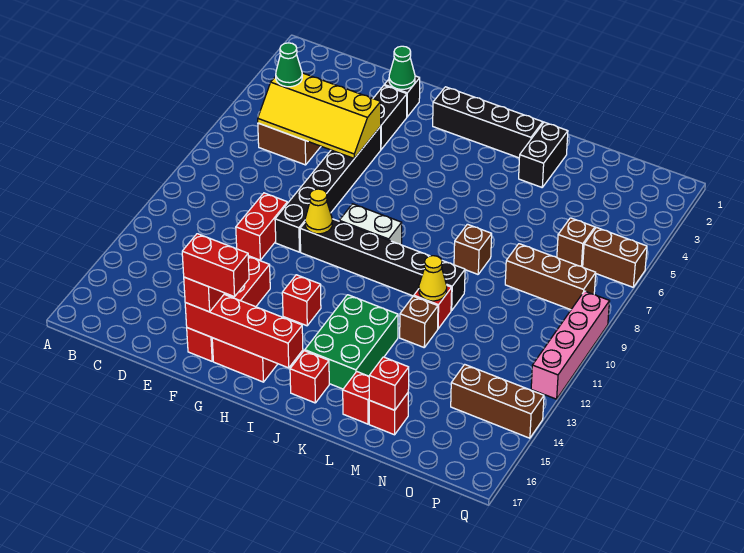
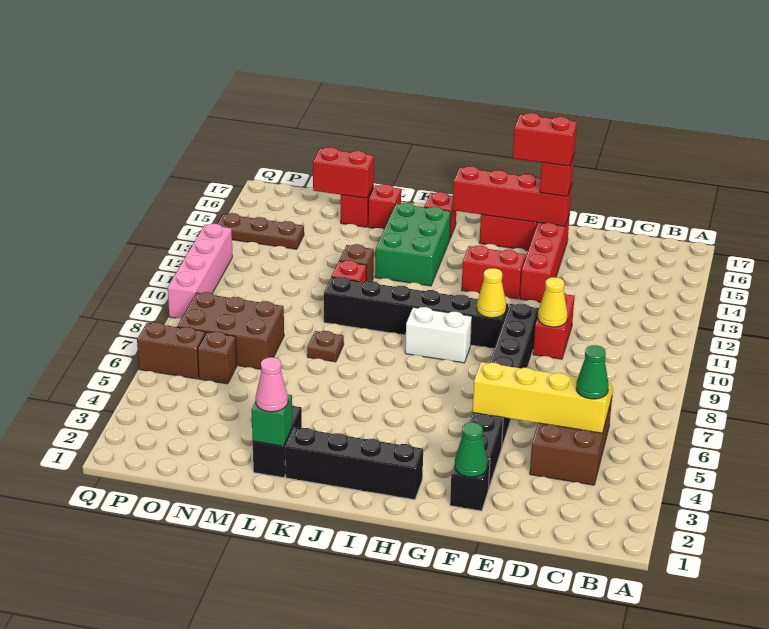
red 1x1 brick [282,275,321,326] -> red 1x2 brick [462,246,525,299]
none -> green 1x1 brick [252,395,292,446]
none -> pink 1x1 cone [255,357,288,412]
brown 1x1 brick [454,224,492,274] -> brown 1x1 plate [307,331,344,362]
yellow 1x1 cone [419,256,447,301] -> yellow 1x1 cone moved to [538,277,567,327]
red 1x1 brick [369,357,409,410] -> red 1x2 brick [313,147,374,198]
brown 1x3 brick [505,244,596,310] -> brown 2x3 brick [177,292,284,369]
brown 1x3 brick [451,364,544,438] -> brown 1x3 plate [218,213,304,249]

